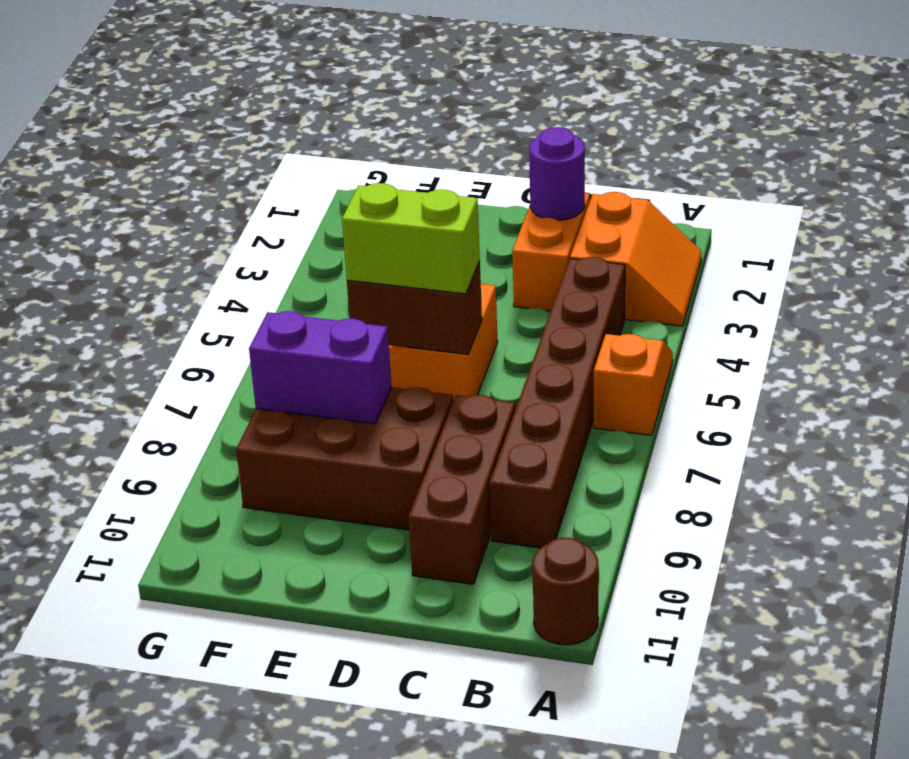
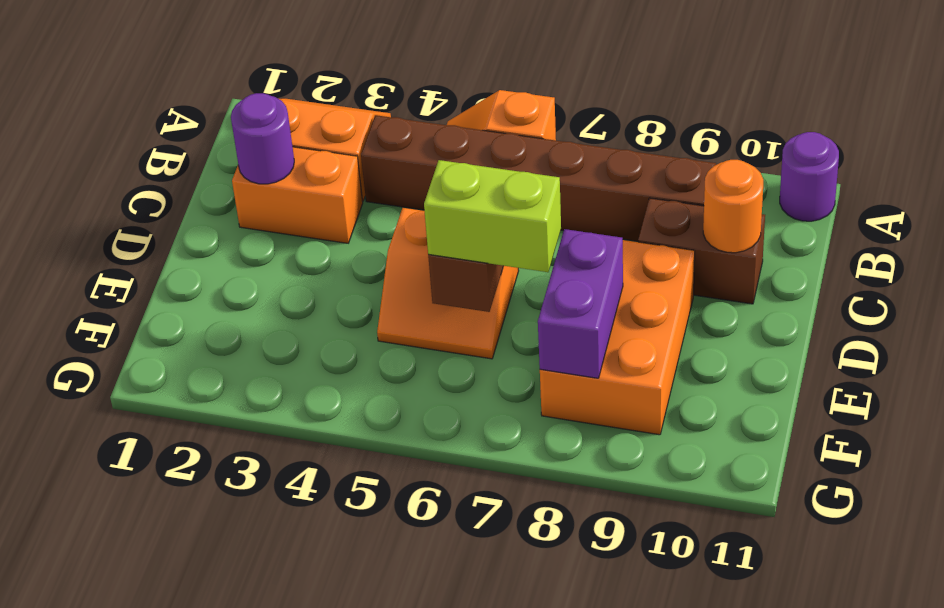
brown 1x1 round brick [533,538,598,645] -> purple 1x1 round brick [780,132,839,221]
brown 1x3 brick [409,395,515,584] -> brown 1x2 brick [638,198,765,304]
none -> orange 1x1 round brick [703,160,763,253]
lime 1x2 brick [342,183,480,294] -> lime 1x2 brick turned to [424,160,561,272]
brown 2x3 brick [236,387,453,530] -> orange 2x3 brick [540,240,695,435]

